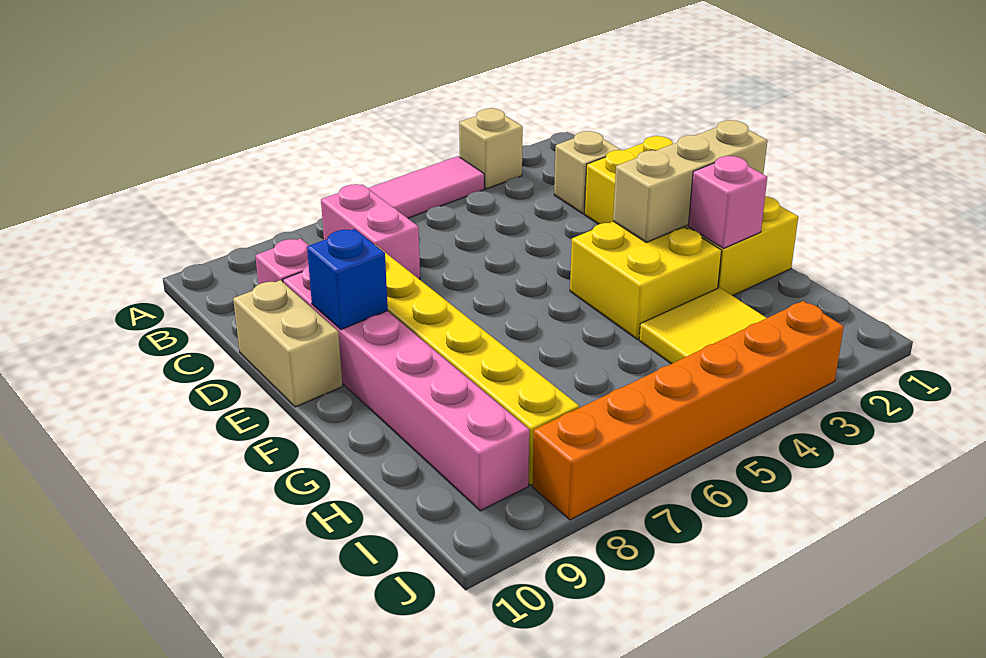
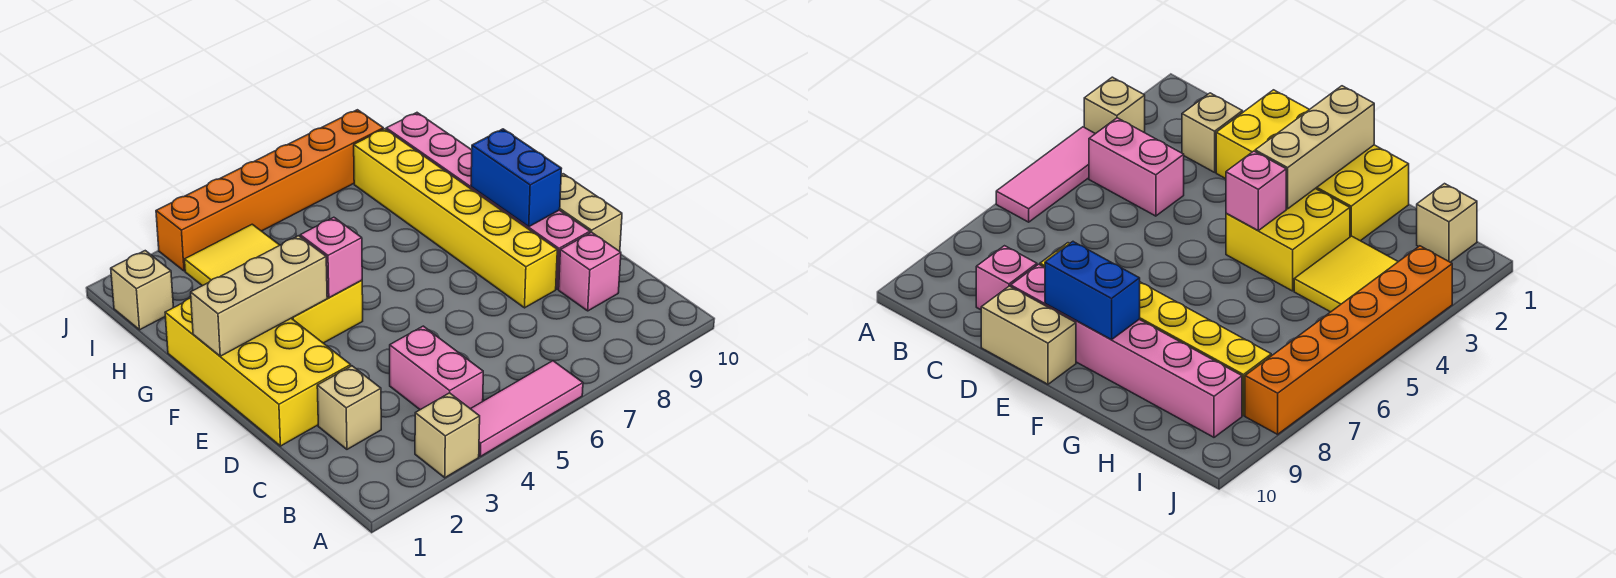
pink 1x2 brick [321,184,420,279] -> pink 1x2 brick moved to [390,326,483,410]
blue 1x1 brick [307,229,388,330] -> blue 1x2 brick [471,129,562,227]
pink 1x1 brick [688,156,767,248] -> pink 1x1 brick moved to [300,217,362,298]
none -> tan 1x1 brick [111,251,173,330]

